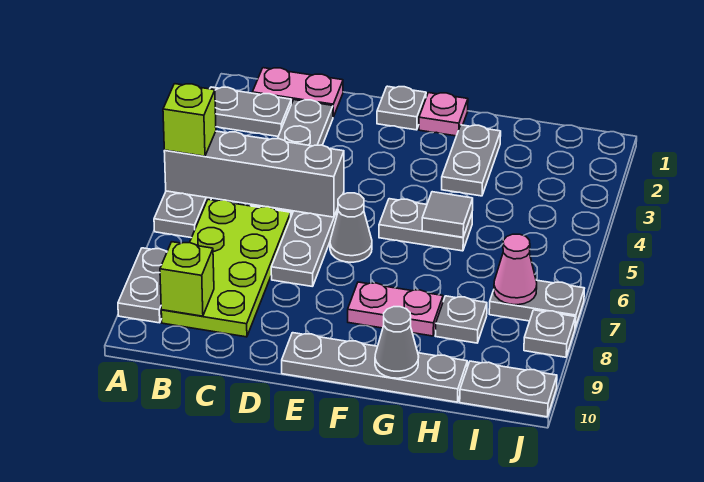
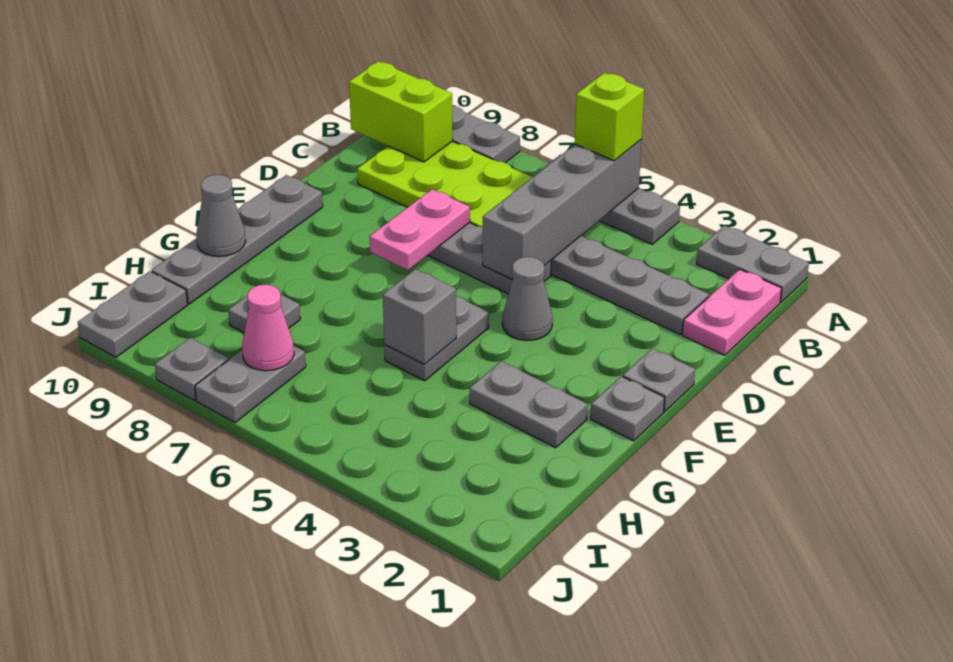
grey 1x2 plate [210,87,291,136] -> grey 1x2 plate turned to [697,226,809,302]
lime 1x1 brick [160,242,214,316] -> lime 1x2 brick [349,61,453,162]
grey 1x1 cone [330,193,372,262] -> grey 1x1 cone moved to [502,257,553,341]
pink 1x1 plate [419,93,468,136] -> grey 1x1 plate [591,376,665,441]
pink 1x2 plate [348,282,443,336] -> pink 1x2 plate moved to [370,189,470,270]
grey 1x1 tile [422,192,473,237] -> grey 1x1 brick [383,269,456,364]

